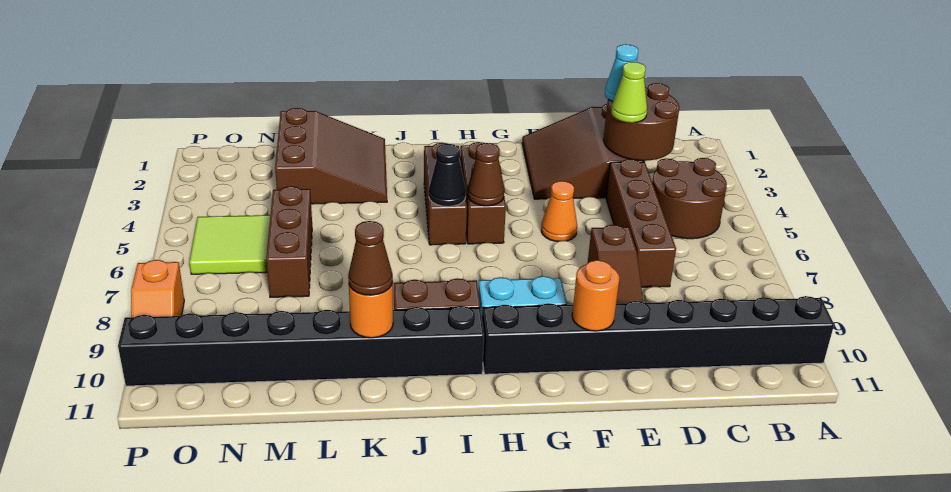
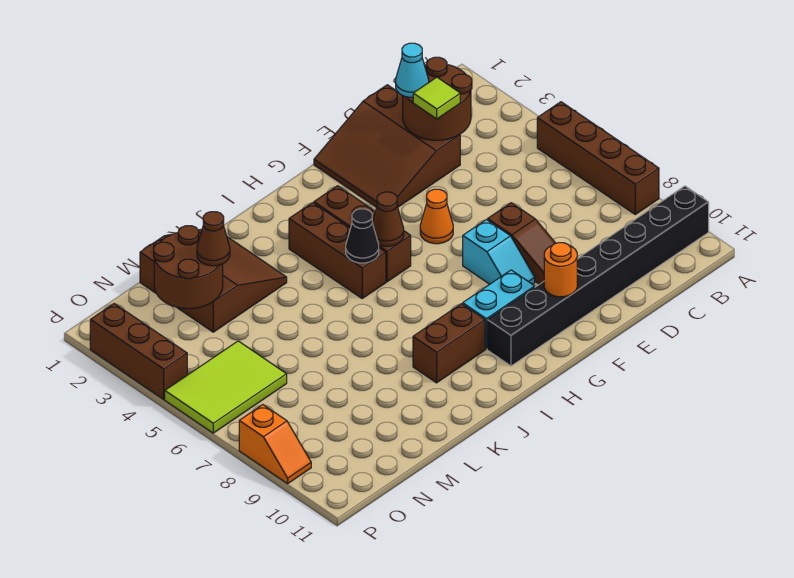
brown 2x2 round brick [652,158,727,239] -> brown 2x2 round brick moved to [154,226,223,309]
lime 1x1 cone [611,62,647,123] -> lime 1x1 tile [413,77,460,119]
brown 1x4 brick [606,159,676,287] -> brown 1x4 brick moved to [537,102,659,214]
none -> cyan 1x2 slope [463,220,535,284]
black 1x8 brick [118,306,484,386] -> none
orange 1x1 round brick [349,282,393,338] -> none
brown 1x1 cone [348,221,393,295] -> brown 1x1 cone moved to [197,212,230,266]
brown 1x3 brick [266,186,312,297] -> brown 1x3 brick moved to [90,304,187,399]
lime 2x2 tile [189,215,270,274] -> lime 2x3 tile [165,341,287,433]

